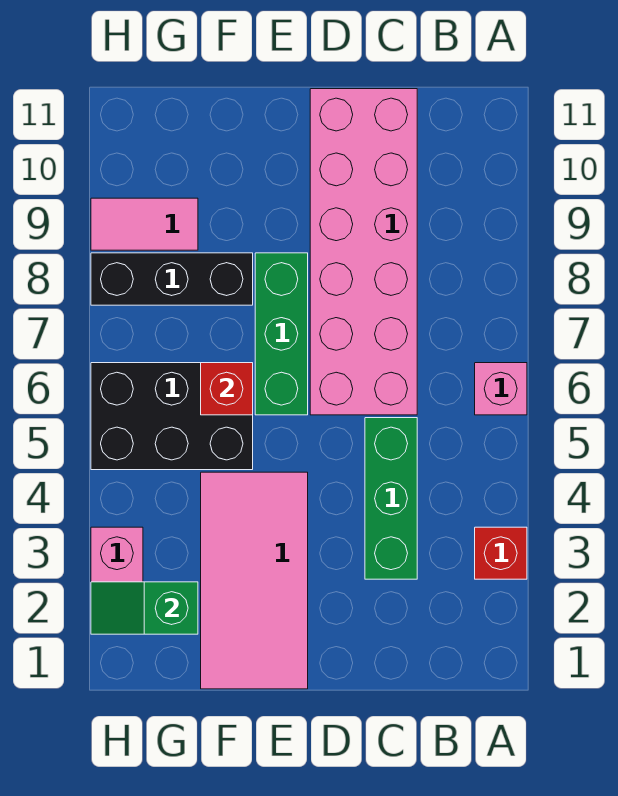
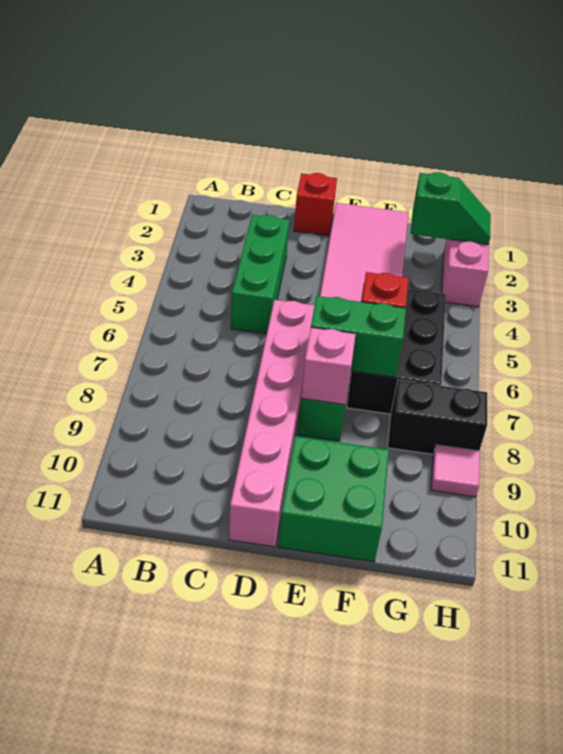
red 1x1 brick [475,527,527,579] -> red 1x1 brick moved to [294,173,337,236]
pink 1x1 brick [475,363,527,415] -> pink 1x1 brick moved to [301,328,356,405]
pink 2x6 brick [310,89,417,415] -> pink 1x6 brick [229,300,314,547]
none -> green 1x2 brick [311,296,406,377]
none -> green 2x2 brick [278,436,389,562]
black 2x3 brick [91,363,253,470] -> black 2x3 brick turned to [347,284,446,414]
black 1x3 brick [91,253,253,305] -> black 1x2 brick [388,380,487,454]
pink 1x2 tile [91,198,198,250] -> pink 1x1 tile [431,445,480,497]

